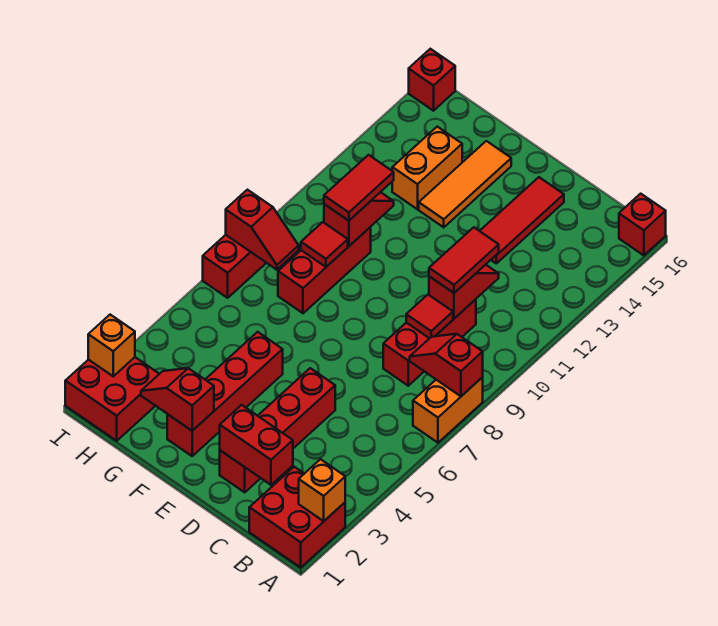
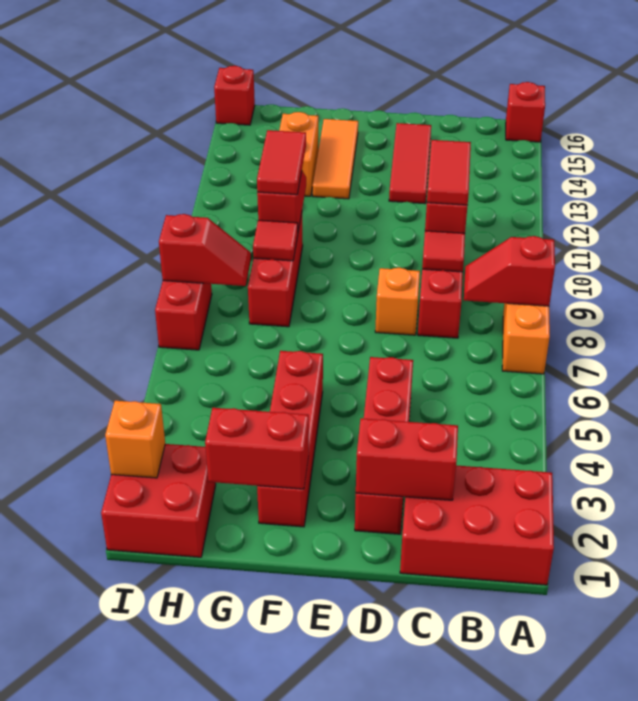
red 2x2 brick [249,467,345,567] -> red 2x3 brick [400,465,554,585]
orange 1x1 brick [299,459,345,521] -> orange 1x1 brick moved to [375,268,420,335]
red 1x2 slope [141,368,214,431] -> red 1x2 brick [205,408,309,489]

